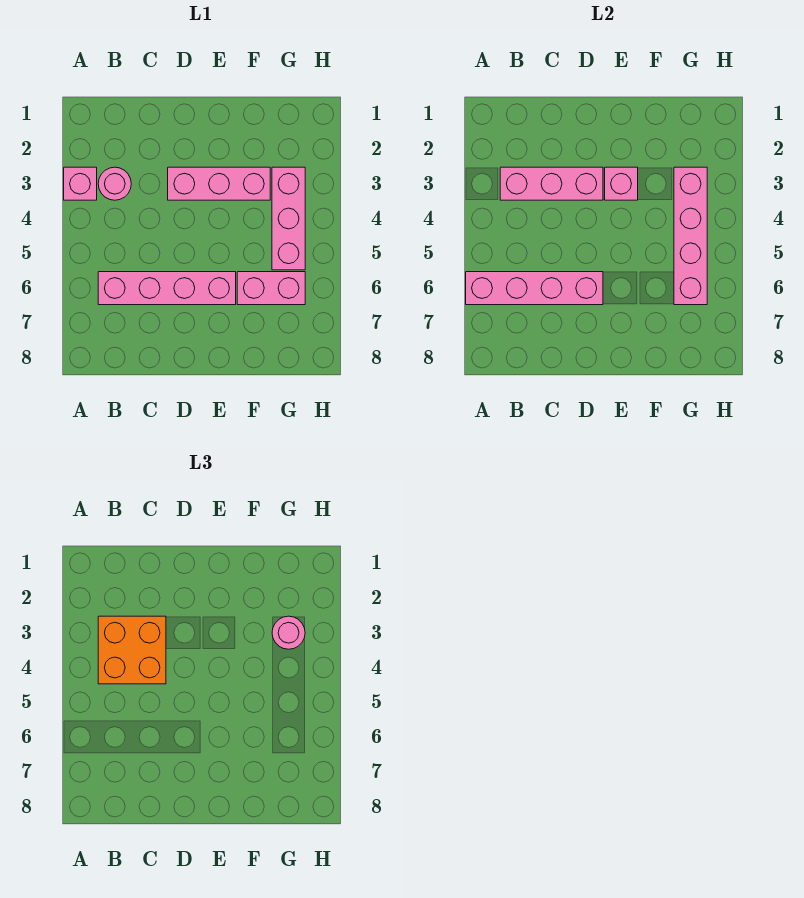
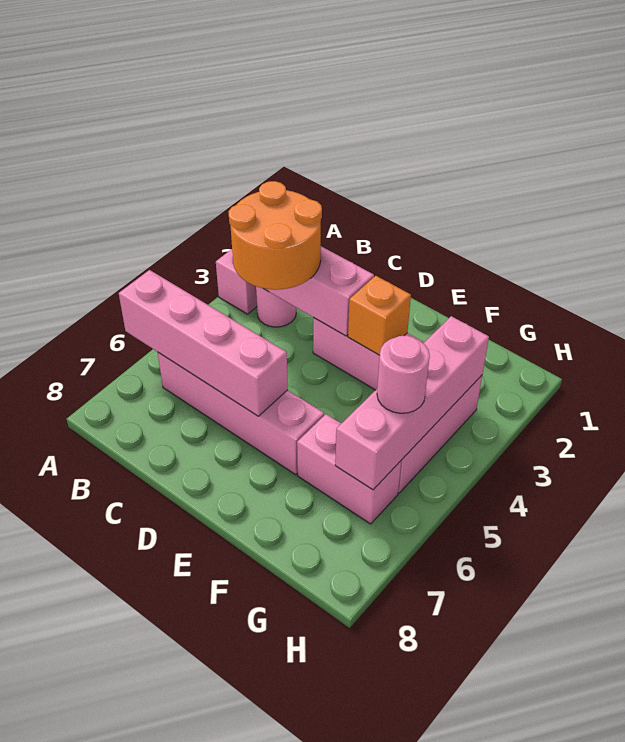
orange 2x2 brick [98,616,166,684] -> orange 2x2 round brick [228,181,322,290]
pink 1x1 brick [605,167,638,200] -> orange 1x1 brick [348,276,411,355]
pink 1x1 round brick [272,616,305,649] -> pink 1x1 round brick moved to [377,335,430,413]

